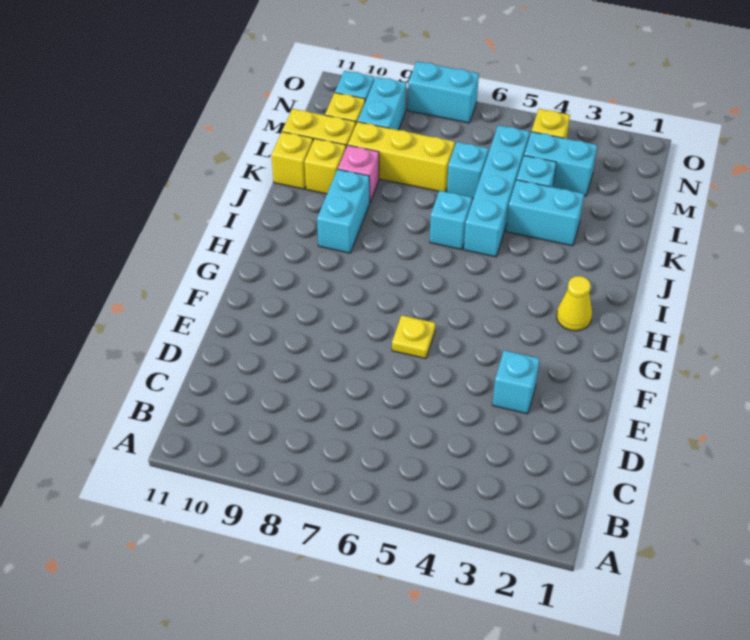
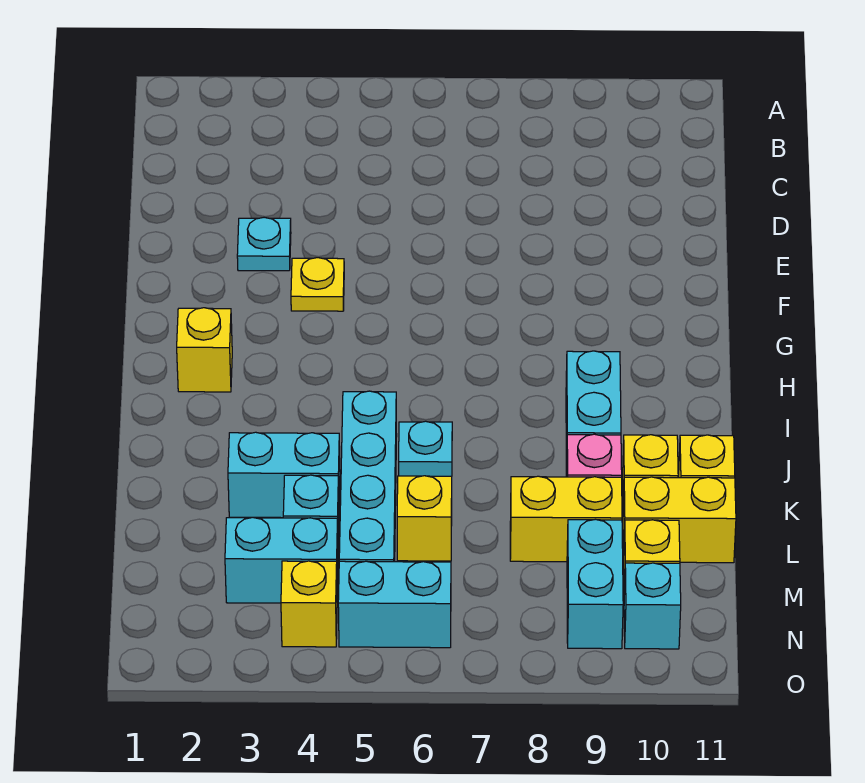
cyan 1x1 brick [492,350,540,414] -> cyan 1x1 plate [237,217,291,271]
yellow 1x1 plate [392,315,435,359] -> yellow 1x1 plate moved to [291,258,344,311]
yellow 1x1 cone [557,276,592,331] -> yellow 1x1 brick [177,308,232,392]
cyan 1x1 brick [430,191,472,250] -> cyan 1x1 plate [399,421,452,476]
cyan 1x1 brick [447,142,488,198] -> yellow 1x1 brick [397,476,452,561]
yellow 1x3 brick [348,122,455,192] -> yellow 1x2 brick [510,476,622,562]
cyan 1x2 brick [408,61,479,123] -> cyan 1x2 brick moved to [338,561,451,648]

